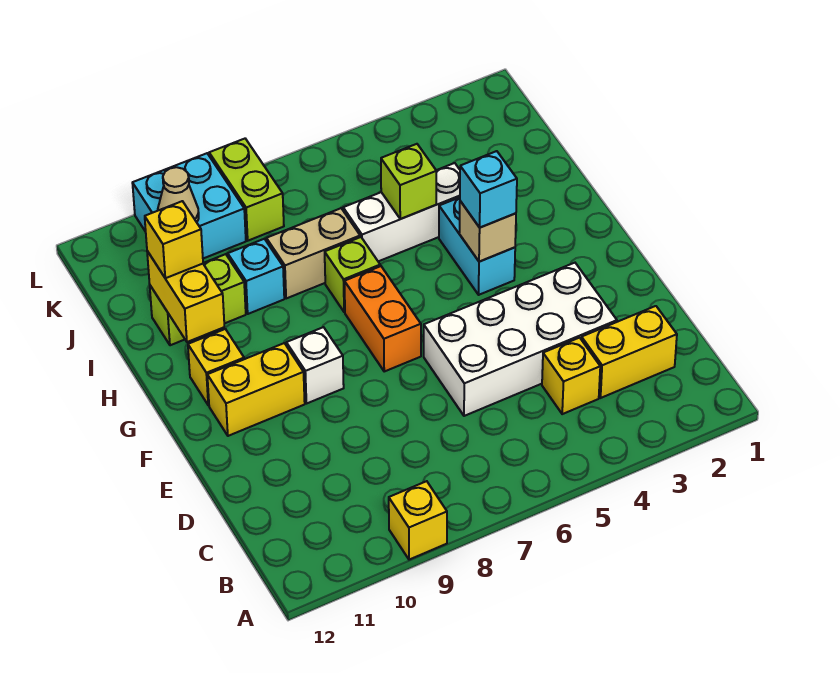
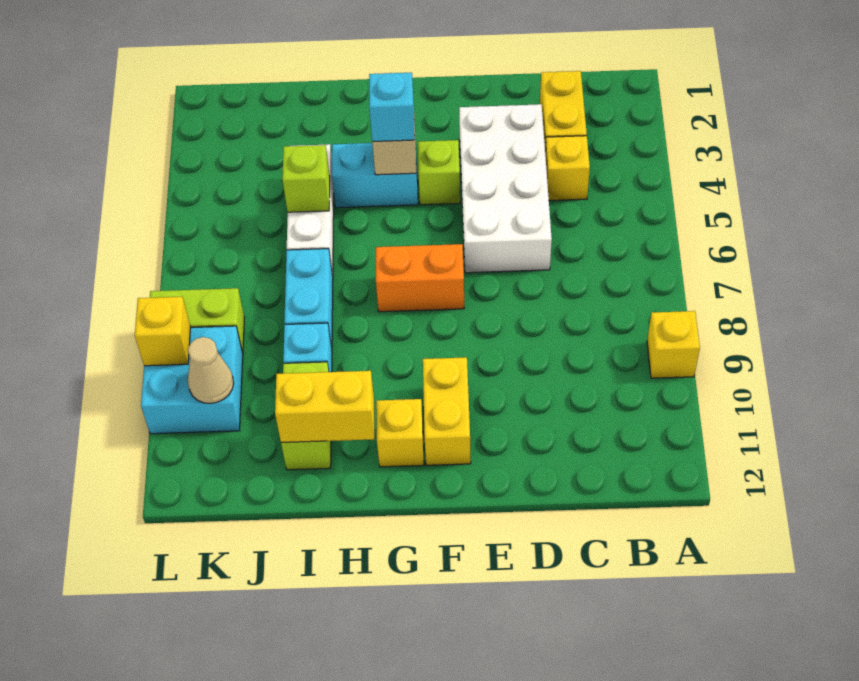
white 1x1 brick [286,327,344,404] -> none
lime 1x1 brick [325,237,380,312] -> lime 1x1 brick moved to [418,140,460,205]
tan 1x2 brick [266,208,360,299] -> cyan 1x2 brick [284,249,333,348]
yellow 1x1 brick [145,201,203,278] -> yellow 1x1 brick moved to [135,297,191,366]

